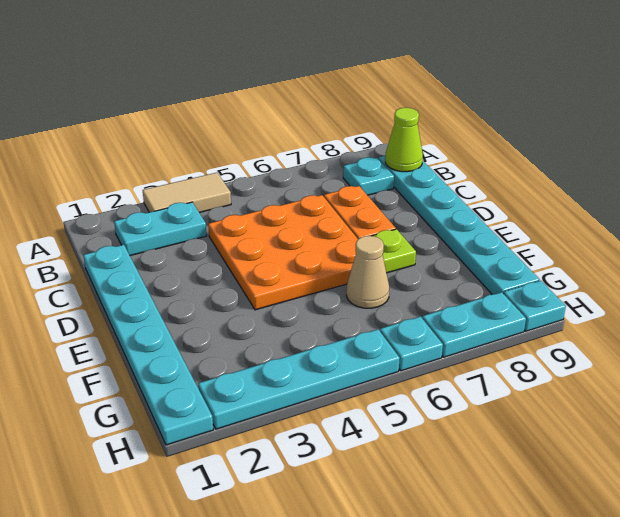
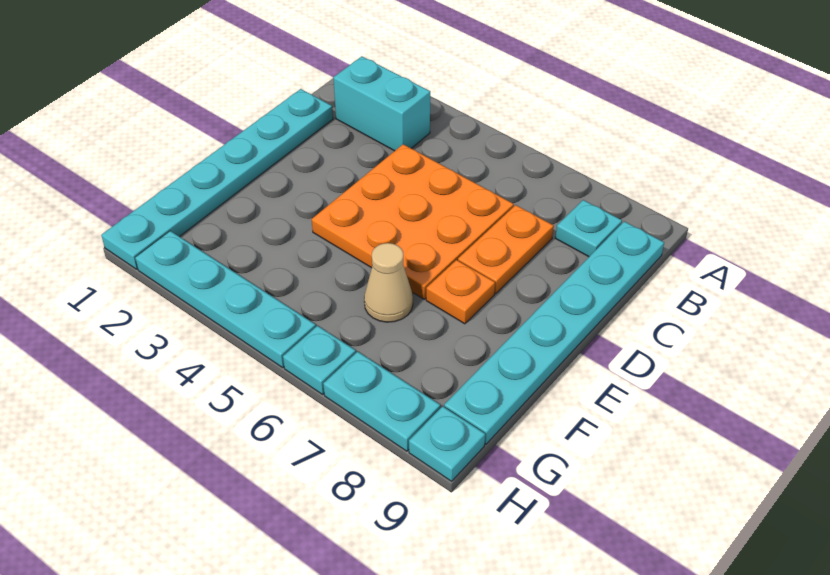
tan 1x2 tile [143,173,231,213] -> none
cyan 1x2 plate [114,202,207,256] -> cyan 1x2 brick [333,56,430,151]
lime 1x1 cone [385,108,423,172] -> none
lime 1x1 plate [373,229,416,273] -> orange 1x1 plate [426,260,495,324]

